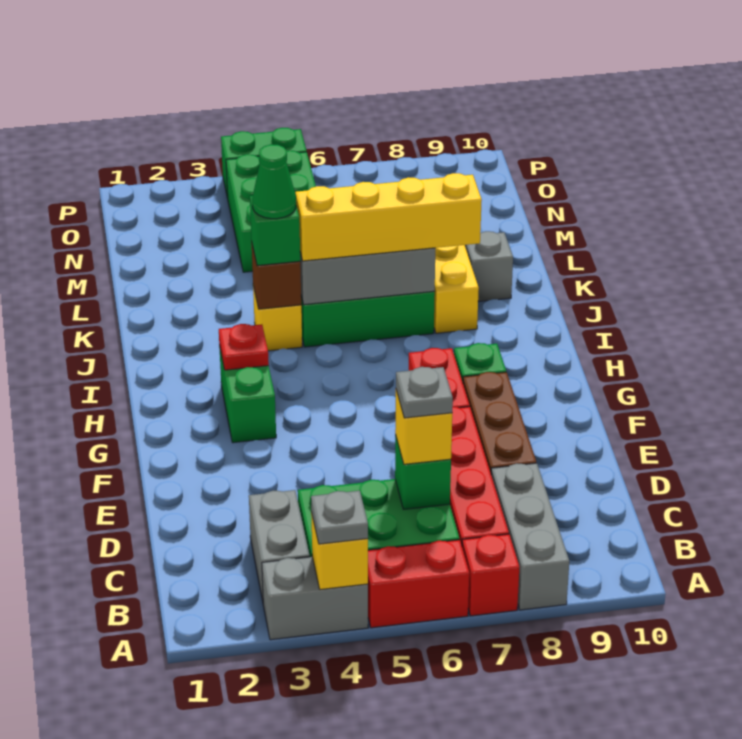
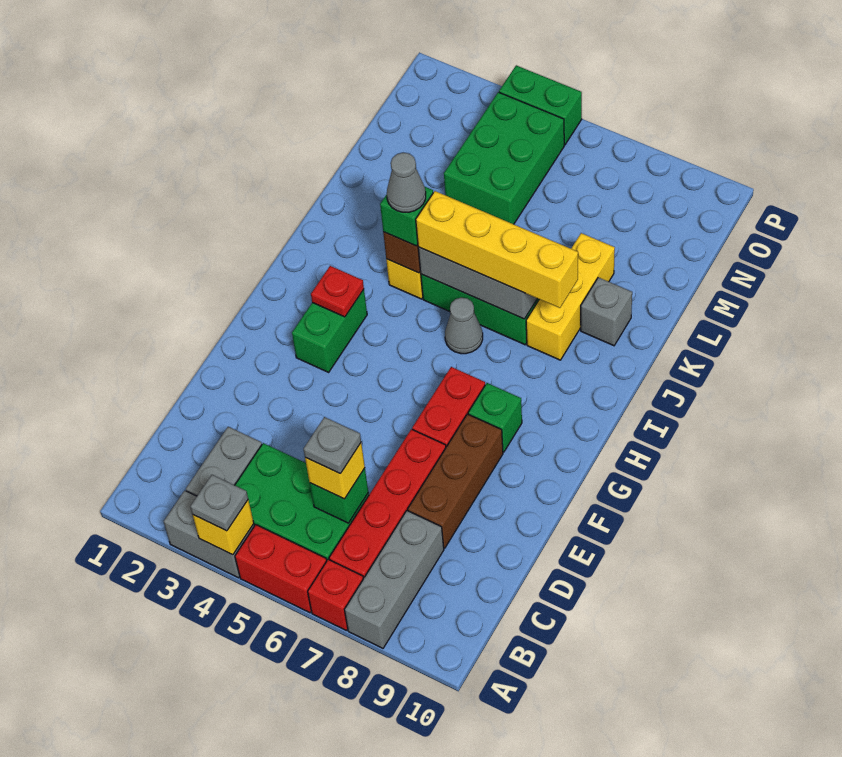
none -> grey 1x1 cone [445,297,483,354]
green 1x1 cone [252,144,296,219] -> grey 1x1 cone [387,153,426,212]

